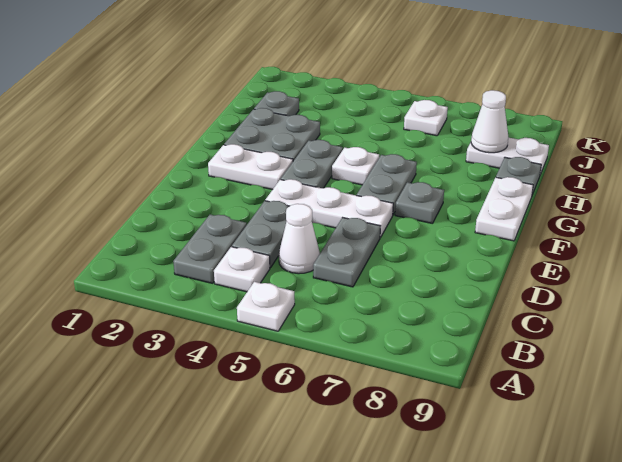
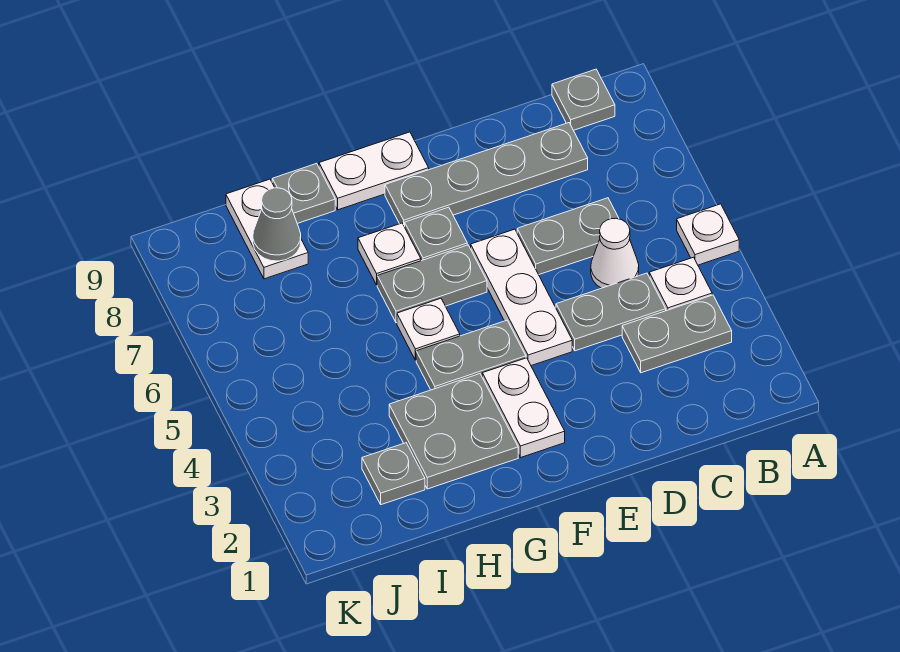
none -> grey 1x1 plate [552,69,615,130]
none -> grey 1x4 plate [385,123,588,227]
white 1x1 cone [471,90,508,153] -> grey 1x1 cone [253,188,301,261]
white 1x1 plate [404,100,448,136] -> white 1x1 plate moved to [358,223,421,285]

